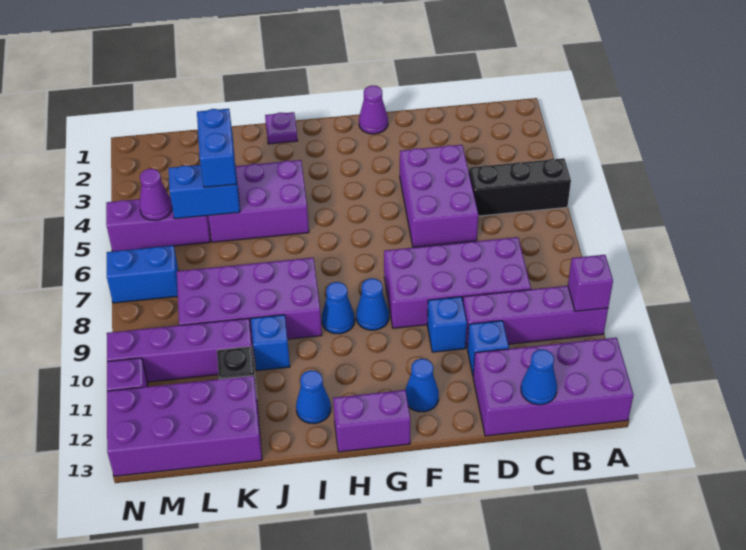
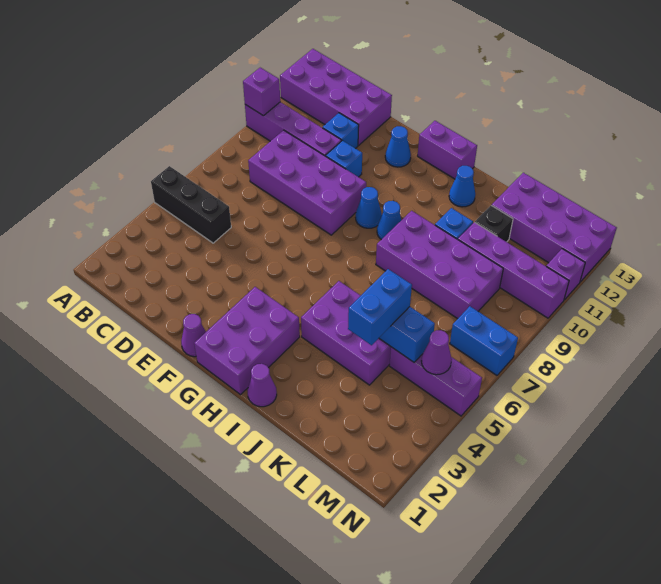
blue 1x1 cone [521,349,557,405] -> none
purple 2x3 brick [400,145,478,247] -> purple 2x3 brick moved to [194,287,300,395]
purple 1x1 plate [265,112,298,144] -> purple 1x1 cone [247,364,277,407]

